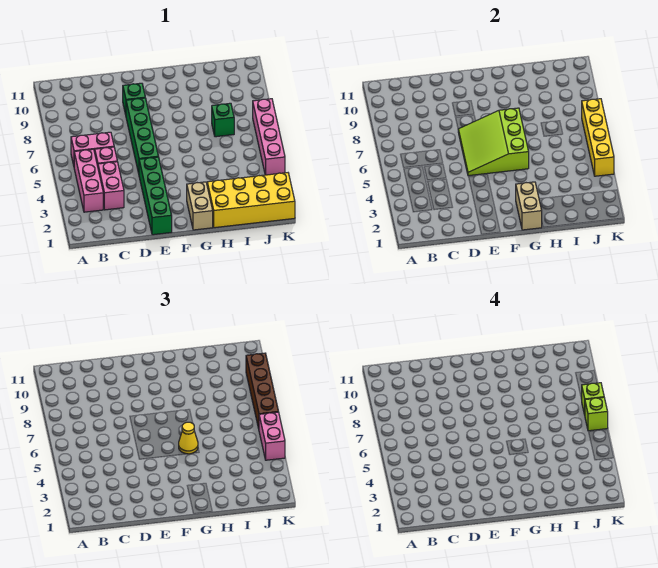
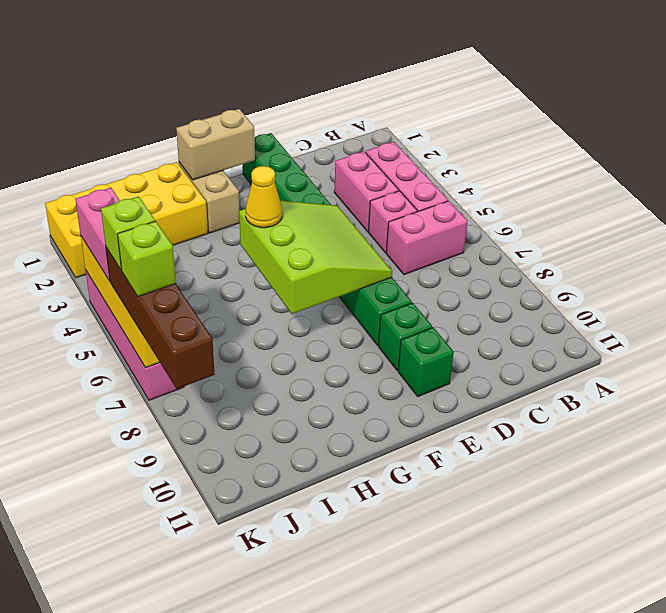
tan 1x2 brick [516,182,542,230] -> tan 1x2 brick turned to [176,109,255,180]
green 1x1 brick [212,103,234,137] -> green 1x1 brick moved to [398,327,454,397]

